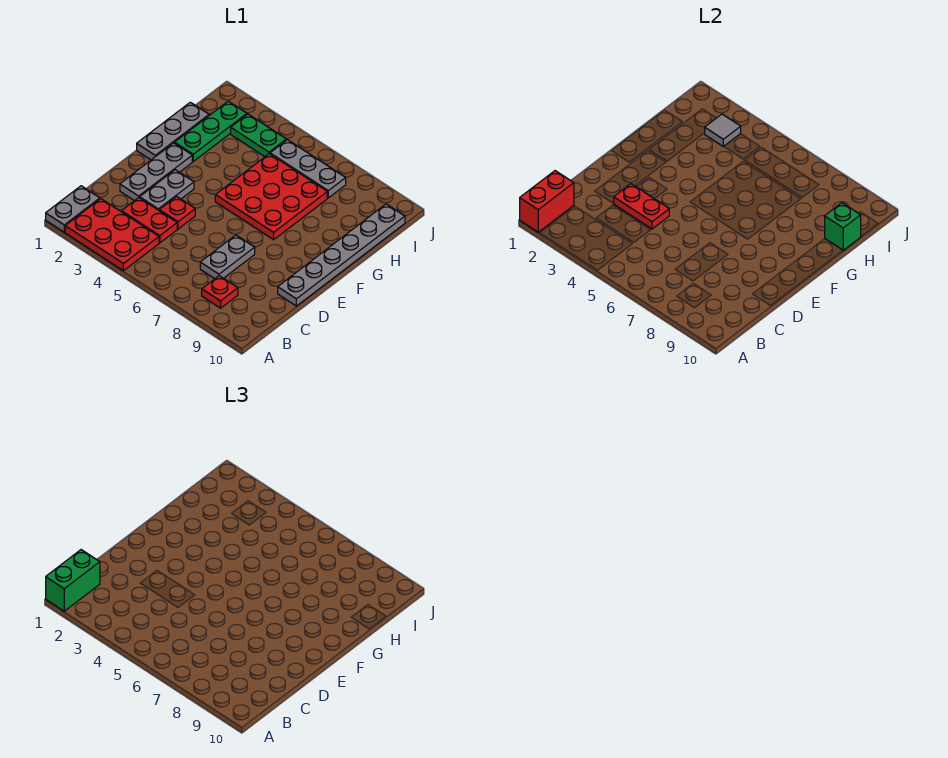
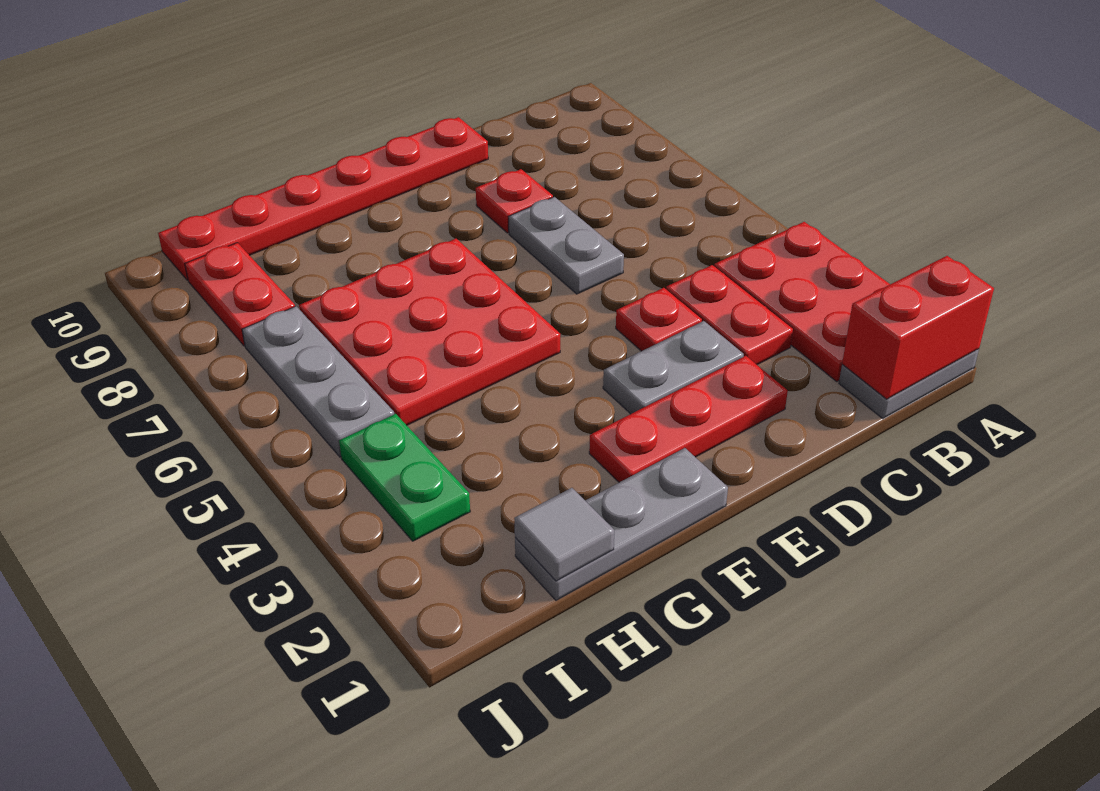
green 1x2 brick [46,550,100,611] -> none
red 1x1 plate [202,276,238,308] -> red 1x1 plate moved to [476,169,553,233]
grey 1x2 plate [200,235,255,279] -> grey 1x2 plate turned to [508,197,624,294]
grey 1x3 plate [120,143,192,201] -> red 1x3 plate [589,356,788,482]
red 1x2 plate [614,184,669,229] -> red 1x2 plate moved to [185,243,295,346]
grey 1x6 plate [278,204,405,306] -> red 1x6 plate [158,117,488,280]
green 1x3 plate [175,101,247,161] -> none
green 1x1 brick [825,203,861,250] -> none
grey 1x1 tile [705,114,741,147] -> grey 1x1 tile moved to [514,488,615,581]

